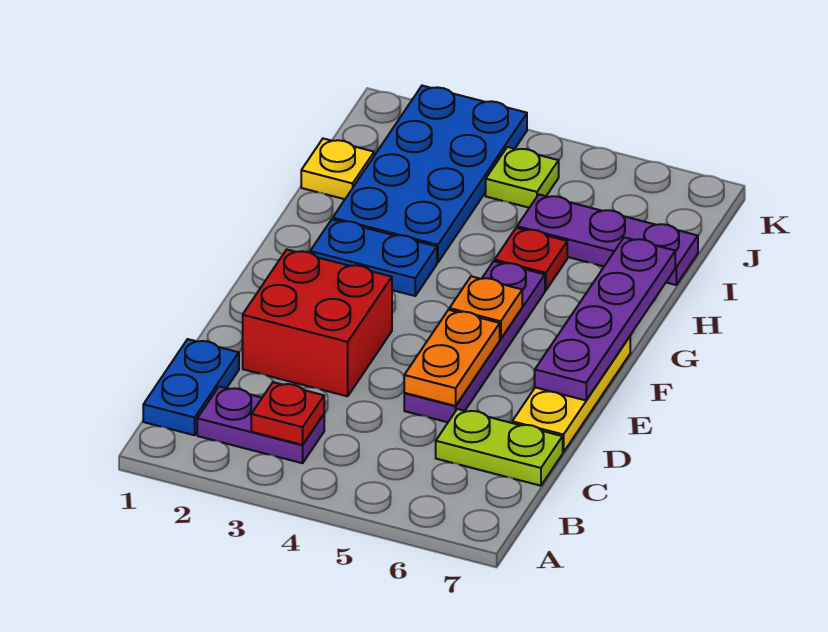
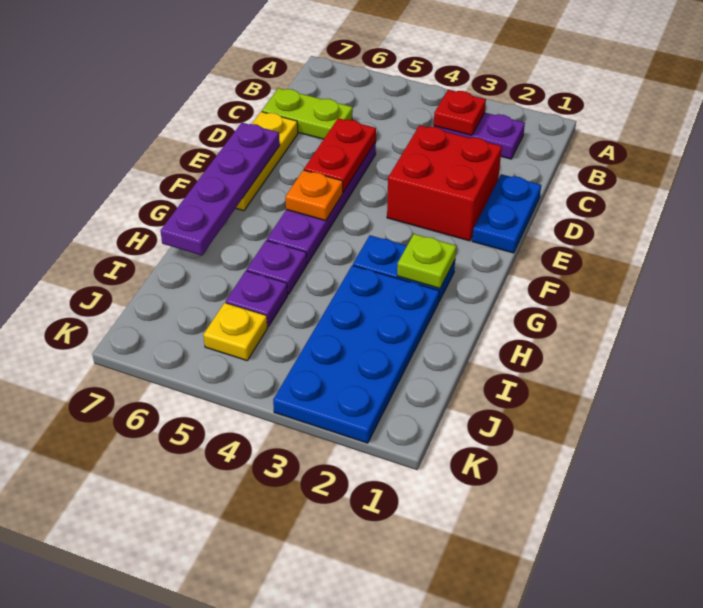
blue 1x2 plate [143,339,239,435] -> blue 1x2 plate moved to [472,174,541,253]
orange 1x2 plate [404,310,500,406] -> red 1x2 plate [304,118,376,192]
red 1x1 plate [495,228,567,291] -> purple 1x1 plate [247,240,307,294]
yellow 1x1 plate [301,139,374,199] -> yellow 1x1 plate moved to [203,303,268,361]
purple 1x3 plate [517,195,698,285] -> purple 1x1 plate [226,271,288,327]
lime 1x1 plate [486,147,559,208] -> lime 1x1 plate moved to [397,234,456,288]

